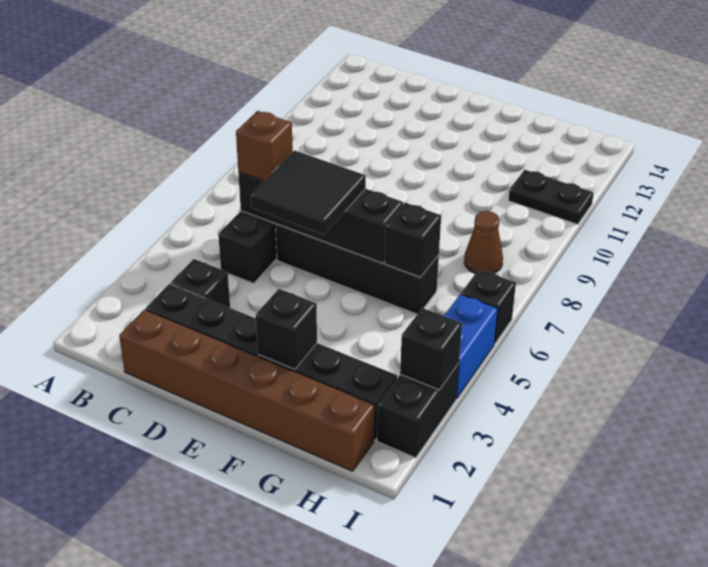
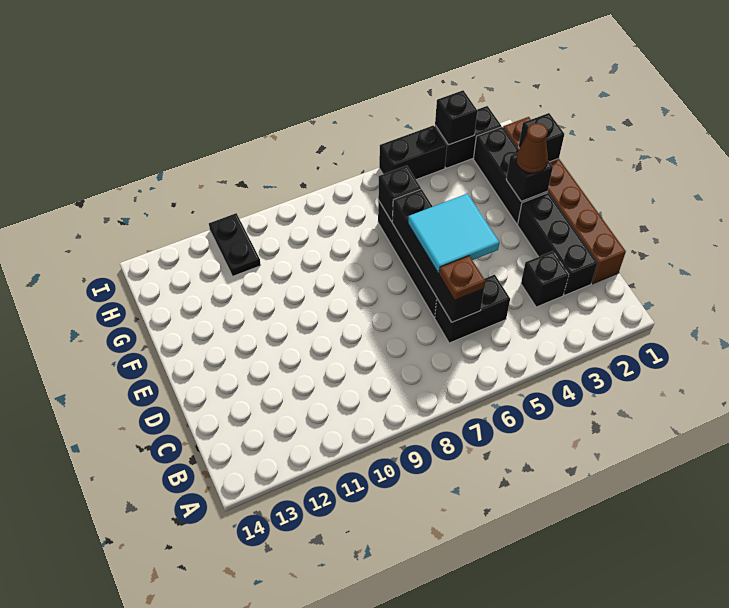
brown 1x1 brick [236,111,293,181] -> brown 1x1 plate [439,256,485,300]
black 2x2 tile [251,150,366,234] -> cyan 2x2 tile [408,194,499,274]
brown 1x1 cone [464,211,503,274] -> brown 1x1 cone moved to [516,123,548,173]
blue 1x2 brick [444,294,498,399] -> black 1x2 brick [379,125,447,180]
black 1x1 brick [461,269,516,344] -> black 1x1 brick moved to [519,113,564,162]

